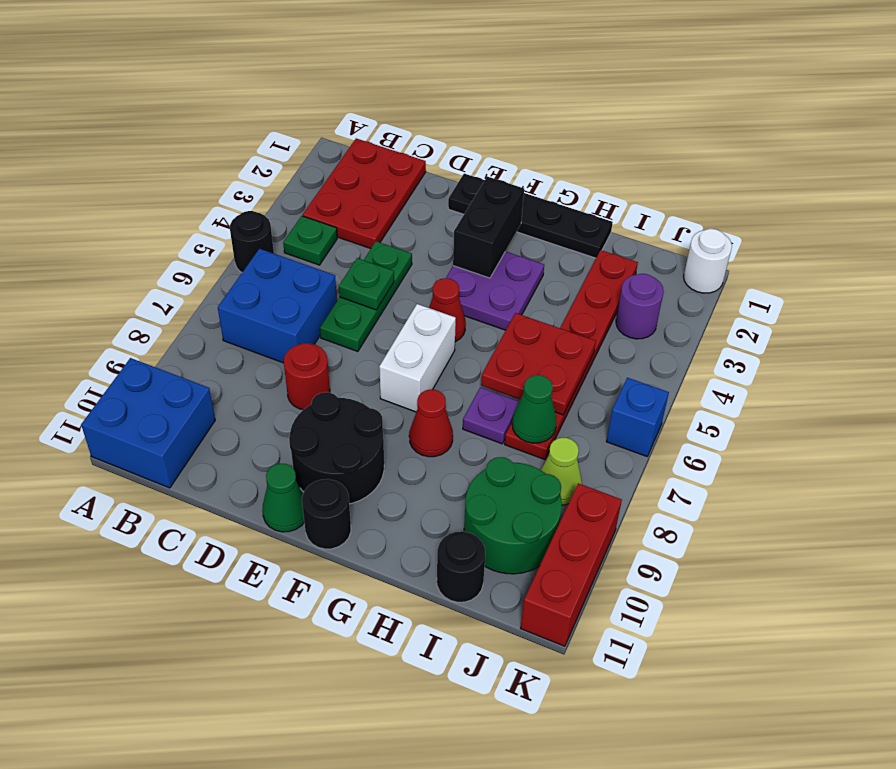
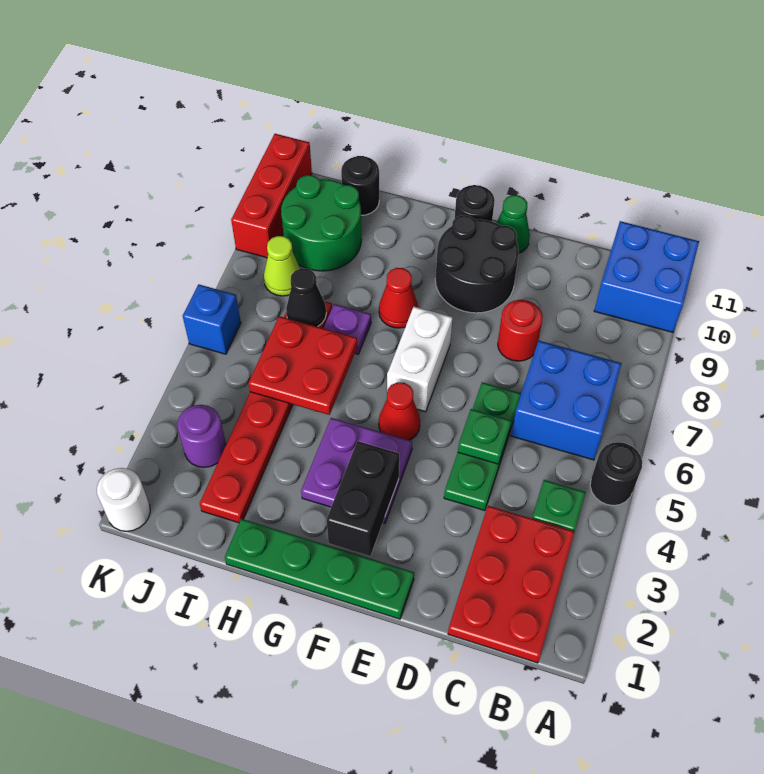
black 1x4 plate [448,174,613,258] -> green 1x4 plate [225,519,414,619]
green 1x1 cone [512,375,557,443] -> black 1x1 cone [286,268,326,327]

